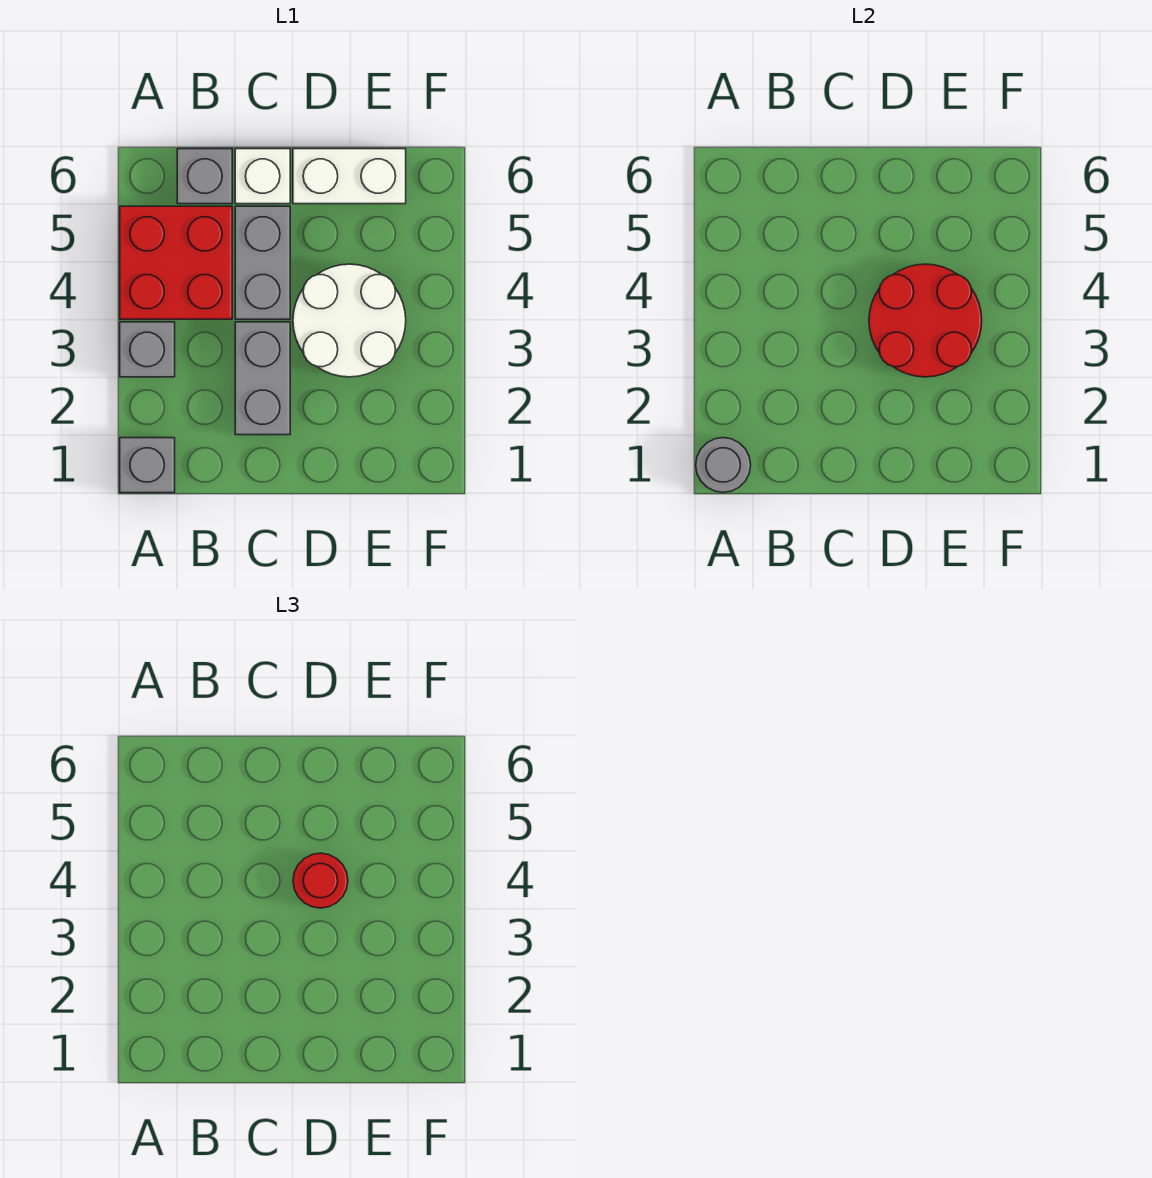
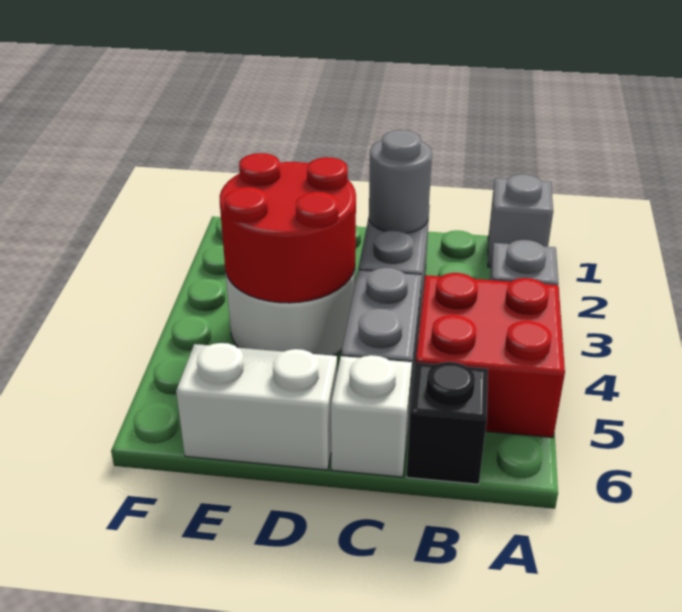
grey 1x1 round brick [696,438,751,493] -> grey 1x1 round brick moved to [369,130,432,233]
grey 1x1 brick [177,149,232,204] -> black 1x1 brick [407,362,488,484]
red 1x1 round brick [293,853,348,908] -> none

